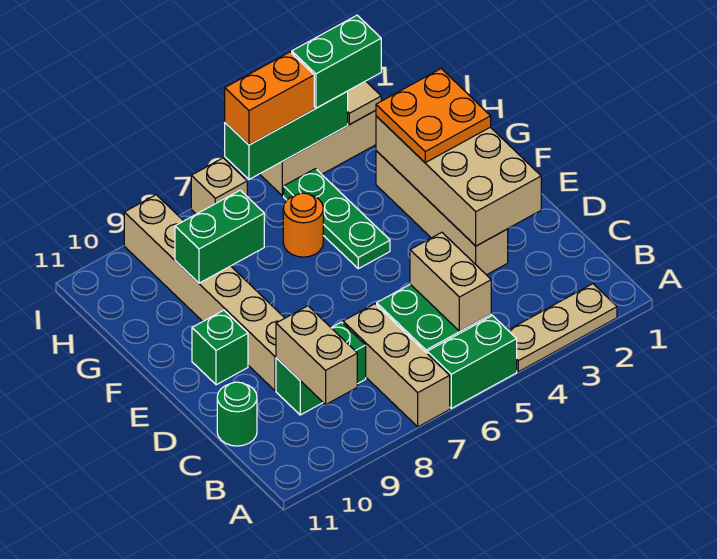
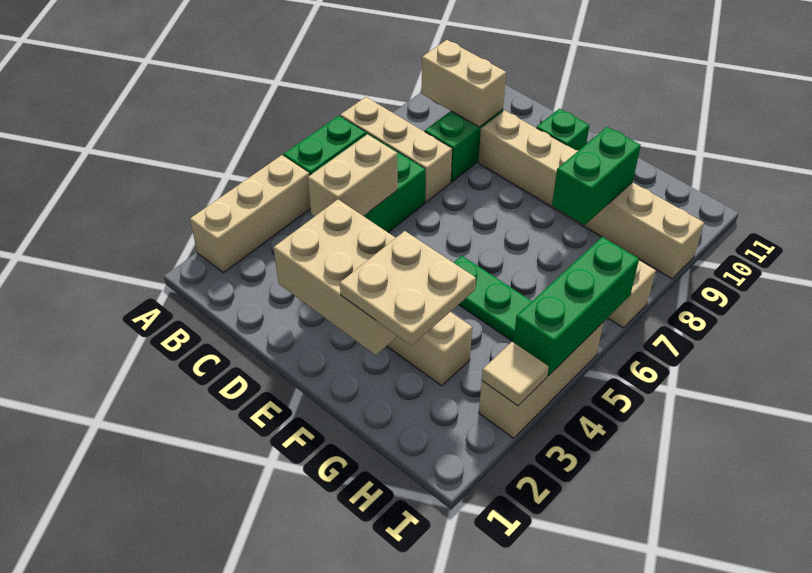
tan 1x3 plate [508,284,617,372] -> tan 1x3 brick [190,155,311,273]
tan 1x2 brick [410,232,491,331] -> tan 1x2 brick turned to [308,135,398,216]
green 1x1 round brick [217,382,257,446] -> none
tan 2x4 brick [376,116,541,246] -> tan 2x3 brick [274,200,398,355]
orange 2x2 plate [376,69,491,163] -> tan 2x2 plate [340,231,476,346]
orange 1x1 round brick [283,193,323,257] -> none
green 1x2 brick [292,15,381,108] -> none
orange 1x2 brick [225,52,314,145] -> none

